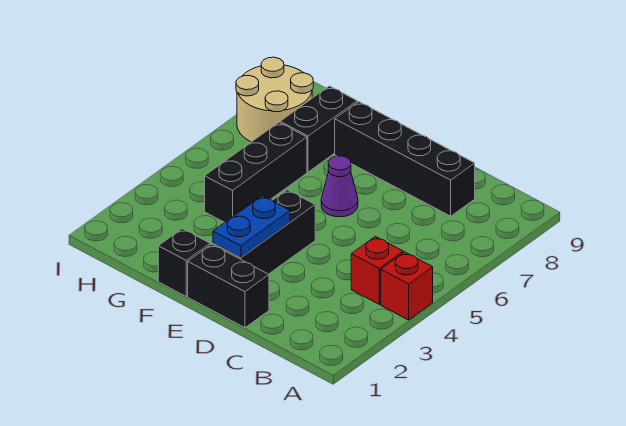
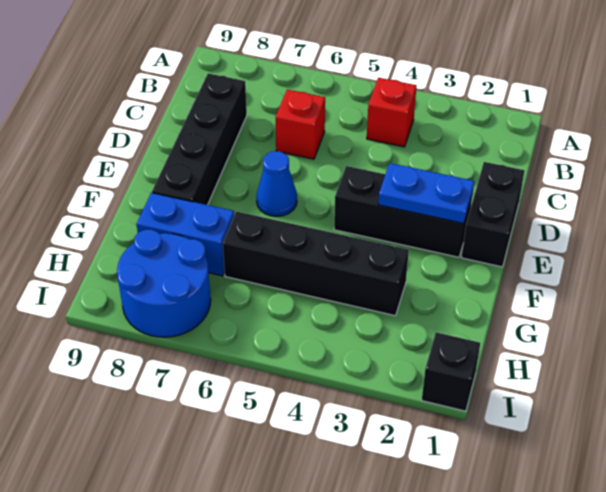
red 1x1 brick [381,252,433,320] -> red 1x1 brick moved to [276,90,325,159]
purple 1x1 cone [321,156,358,217] -> blue 1x1 cone [256,151,297,216]
black 1x1 brick [158,229,210,296] -> black 1x1 brick moved to [422,332,480,411]
black 1x3 brick [205,123,307,223] -> black 1x4 brick [223,211,409,316]
black 1x2 brick [280,86,357,172] -> blue 1x2 brick [137,193,234,276]
tan 2x2 round brick [236,57,313,142] -> blue 2x2 round brick [117,229,211,337]

